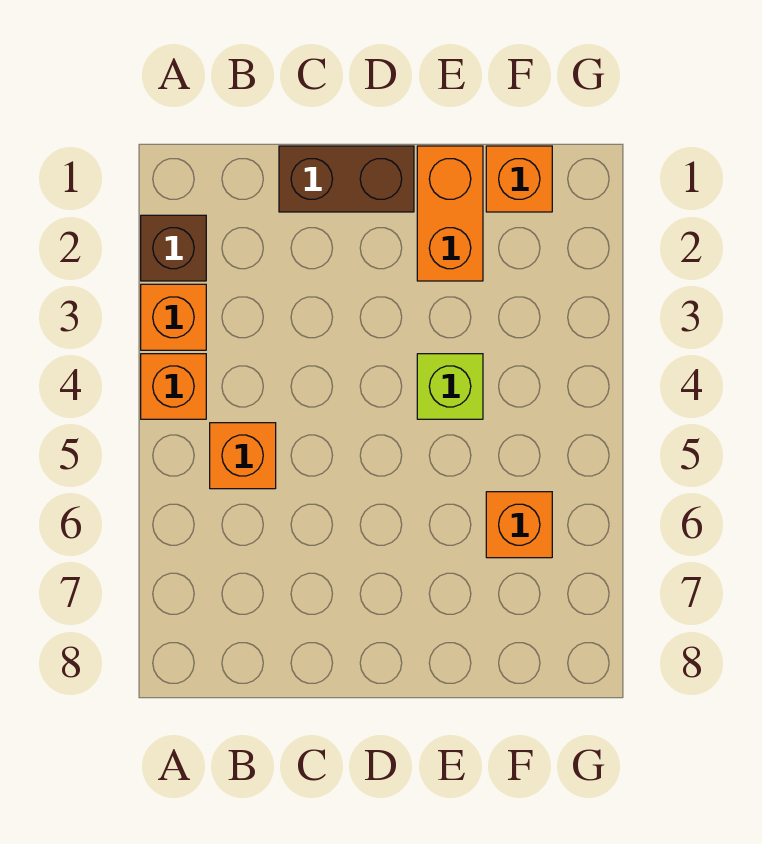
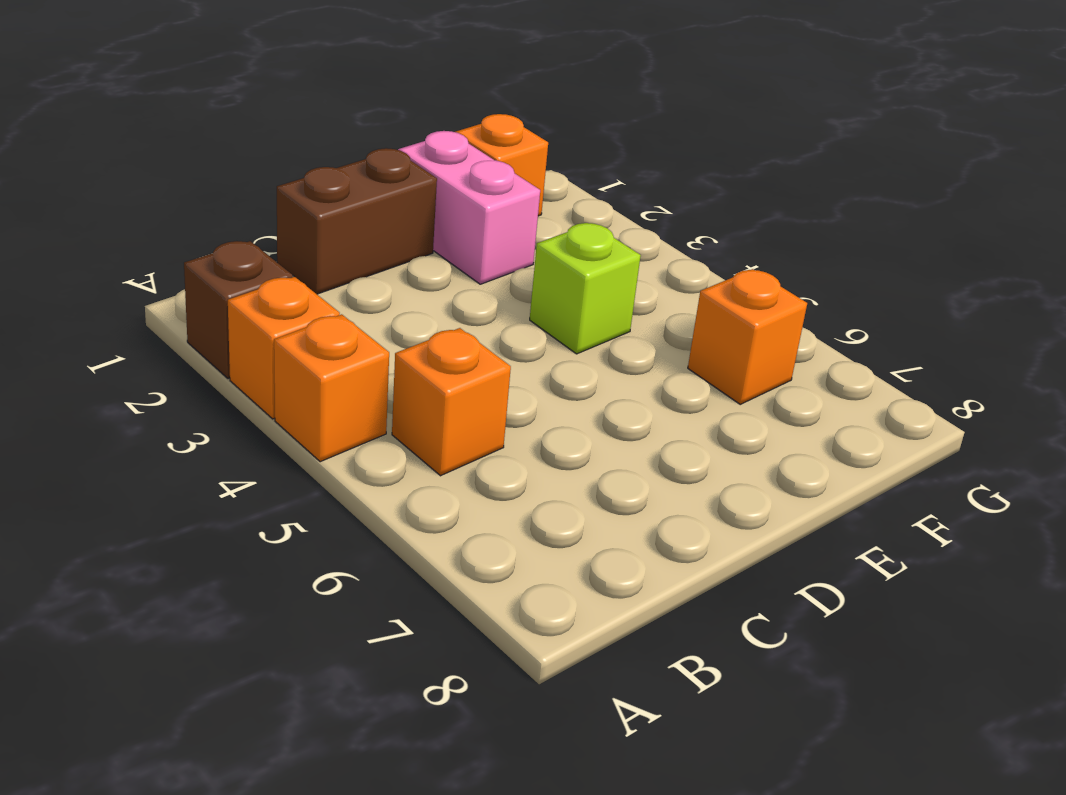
orange 1x2 brick [417,146,483,281] -> pink 1x2 brick [398,131,540,284]

